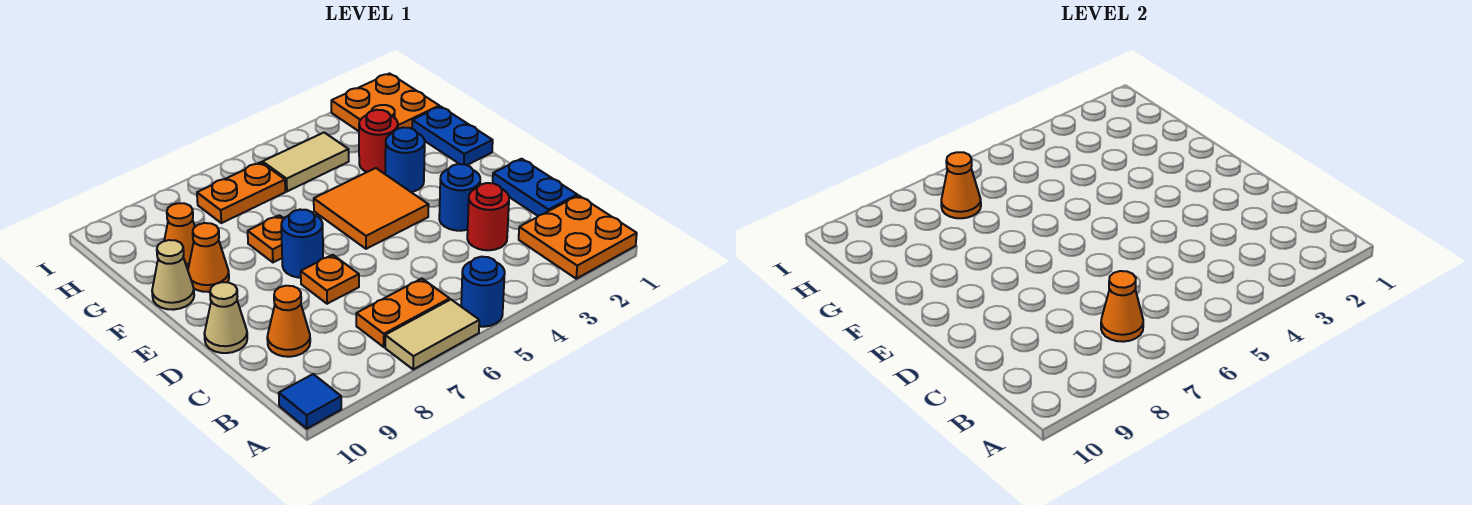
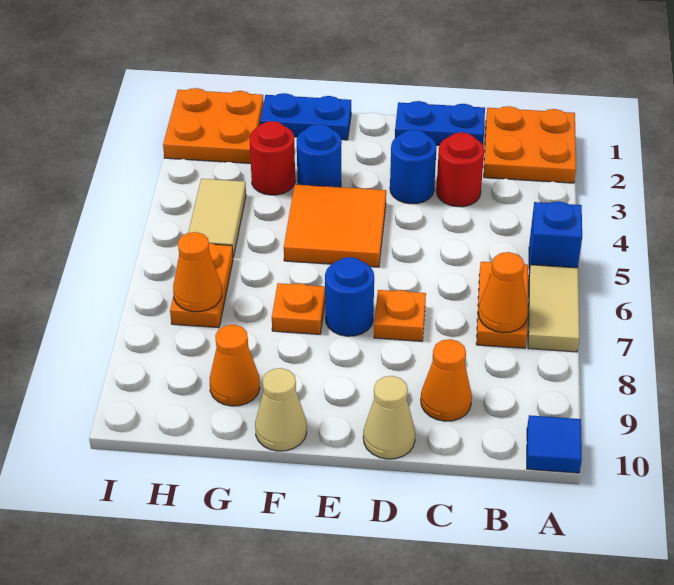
blue 1x1 round brick [461,257,505,327] -> blue 1x1 brick [529,201,582,272]
orange 1x1 cone [188,223,229,292] -> none

